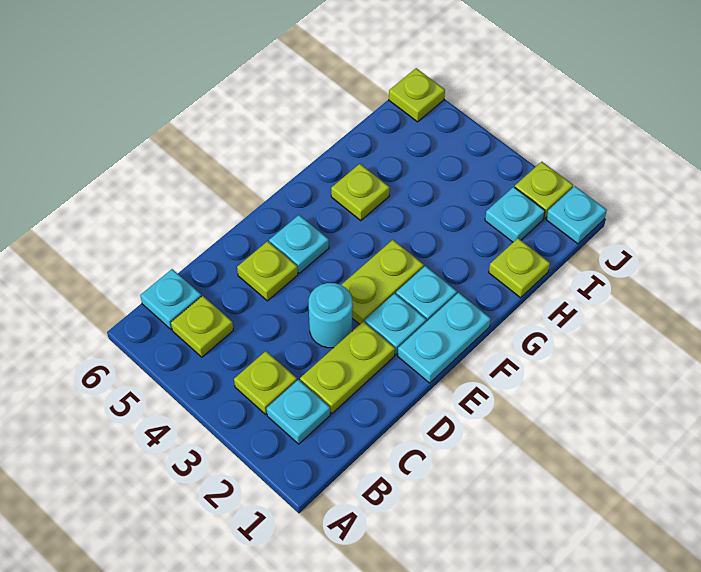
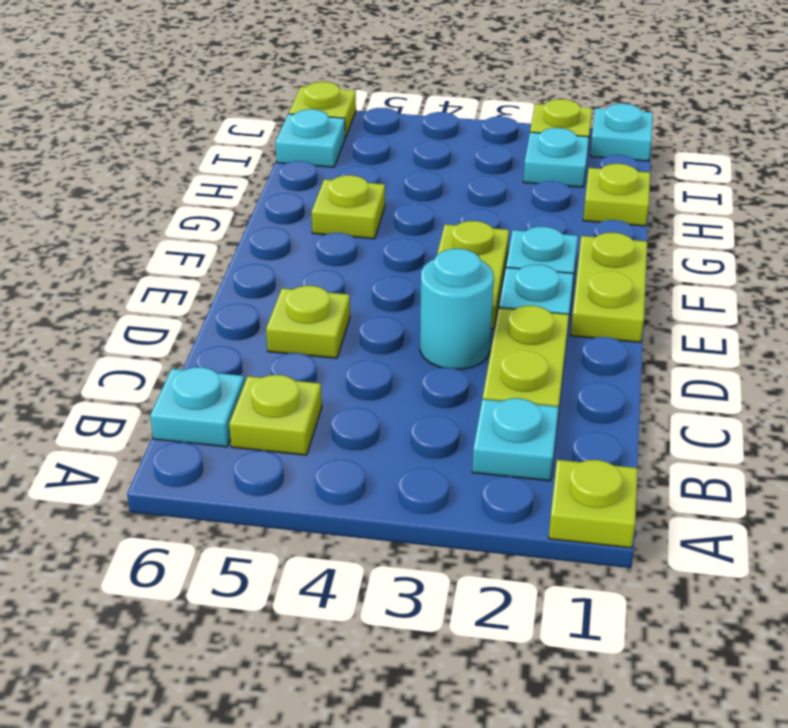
lime 1x1 plate [234,351,297,414] -> lime 1x1 plate moved to [549,460,638,548]
cyan 1x2 plate [398,293,491,383] -> lime 1x2 plate [571,233,647,342]
cyan 1x1 plate [269,215,329,273] -> cyan 1x1 plate moved to [275,109,345,167]

